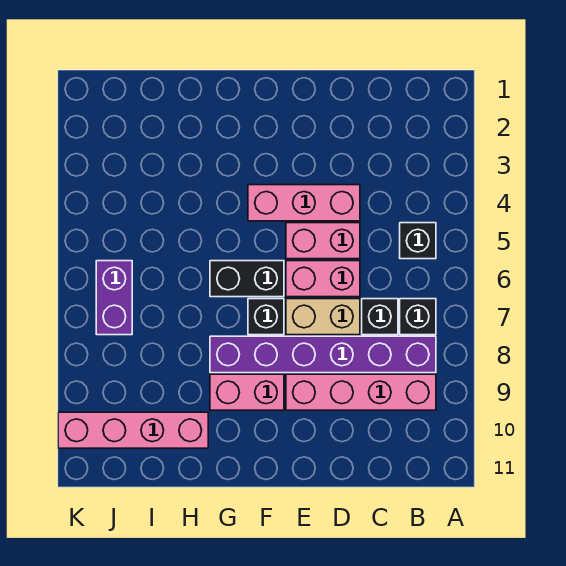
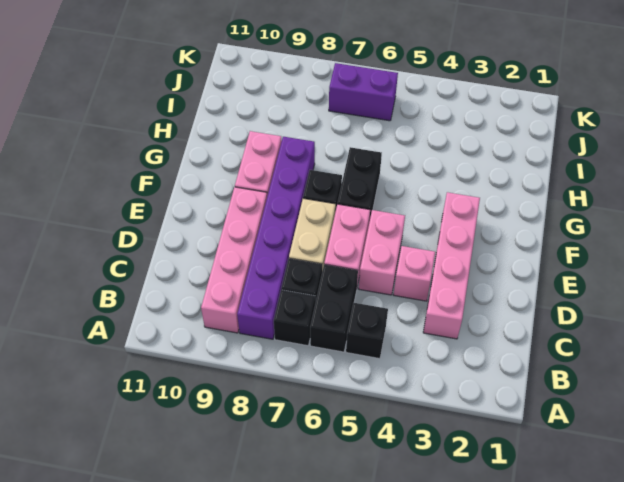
none -> black 1x2 brick [310,265,358,352]
pink 1x3 brick [248,185,360,221] -> pink 1x1 brick [394,246,435,301]
pink 1x4 brick [58,412,208,448] -> pink 1x4 brick moved to [423,192,480,339]

